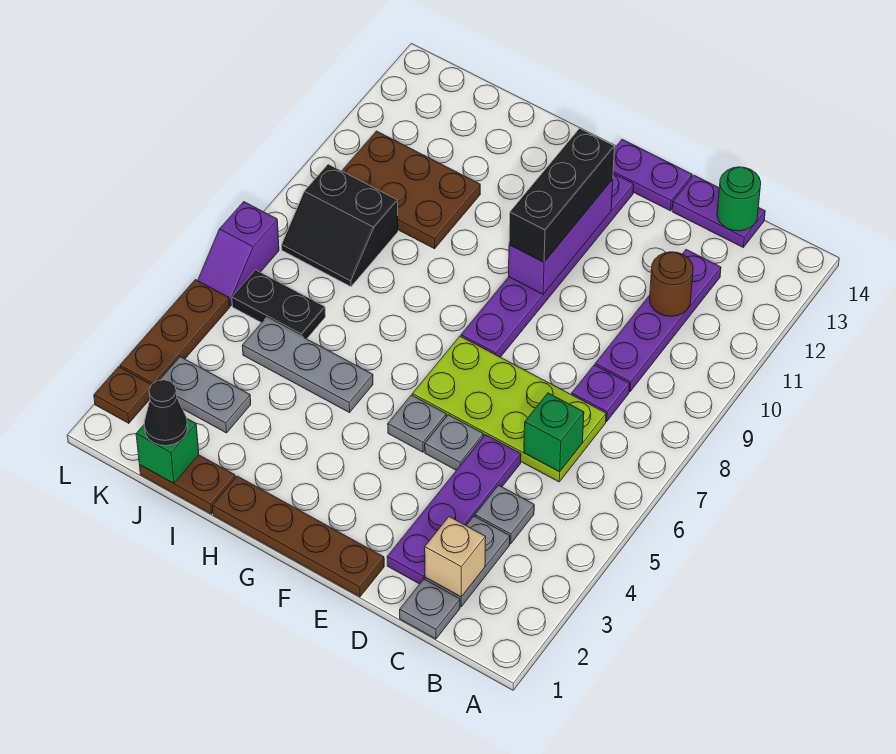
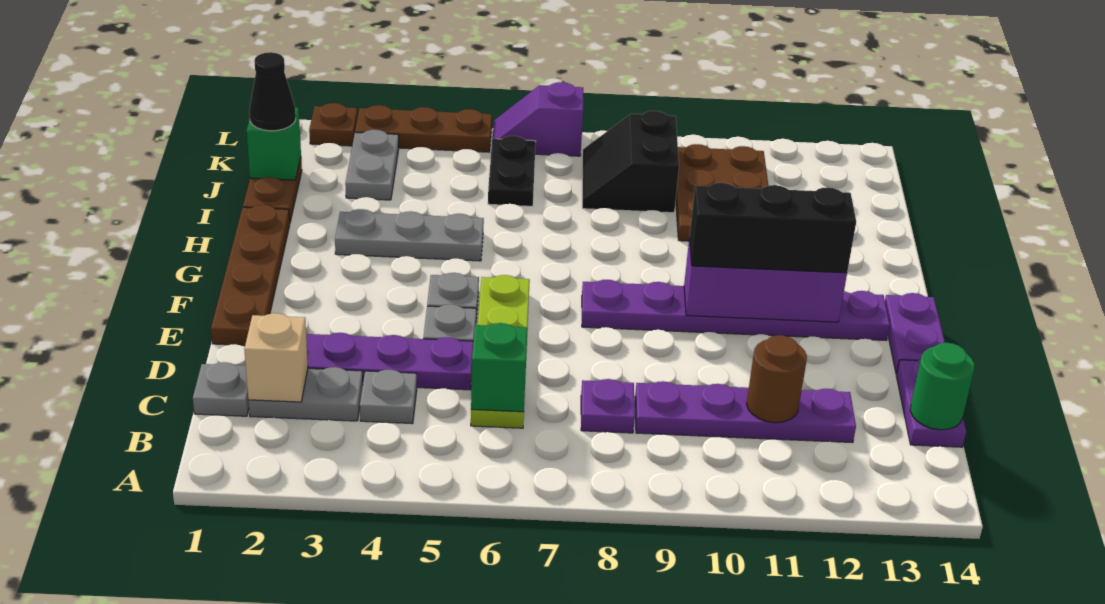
lime 2x4 plate [412,336,606,482] -> lime 1x4 plate [471,275,530,428]
grey 1x3 plate [242,318,373,413] -> grey 1x3 plate turned to [335,209,484,261]

